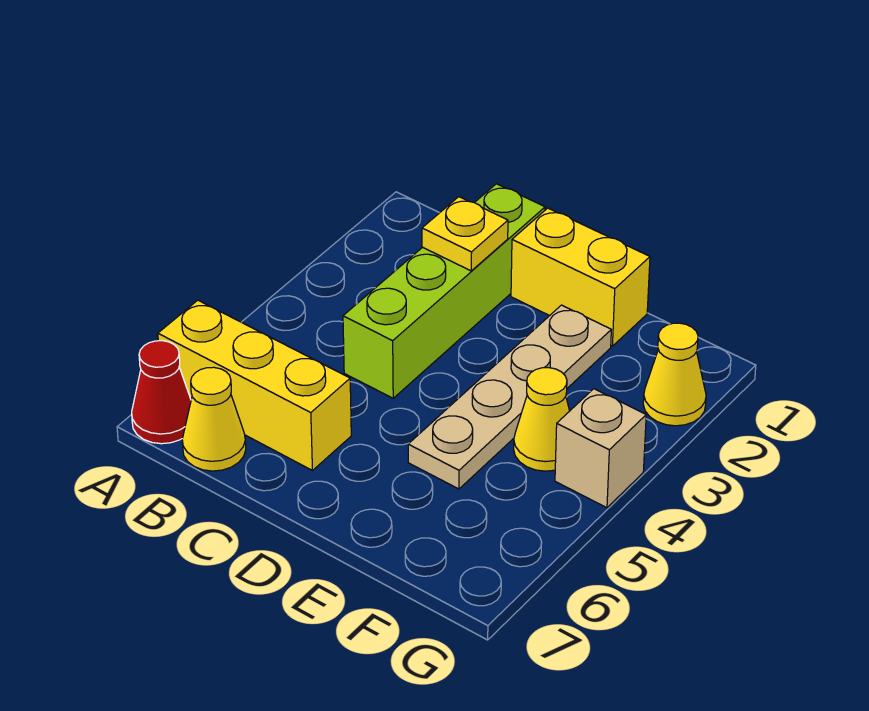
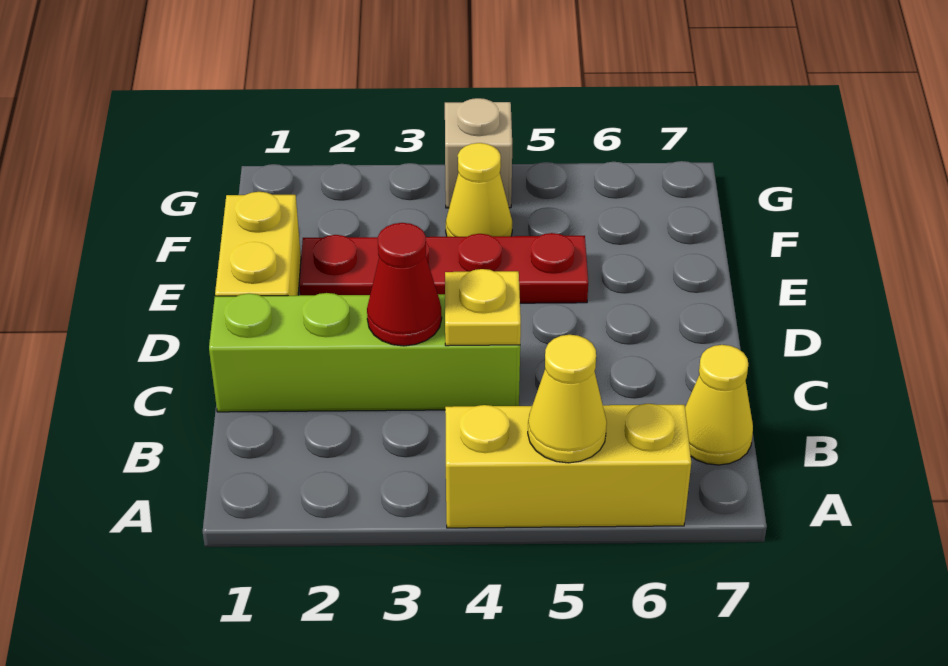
yellow 1x3 brick [158,300,351,470] -> yellow 1x3 brick turned to [445,404,691,528]
red 1x1 cone [132,341,191,444] -> red 1x1 cone moved to [367,223,442,346]
yellow 1x1 plate [422,197,508,271] -> yellow 1x1 plate moved to [445,269,521,346]
tan 1x4 plate [408,305,611,489] -> red 1x4 plate [299,233,588,303]
yellow 1x1 cone [643,323,706,426] -> yellow 1x1 cone moved to [528,335,607,463]

